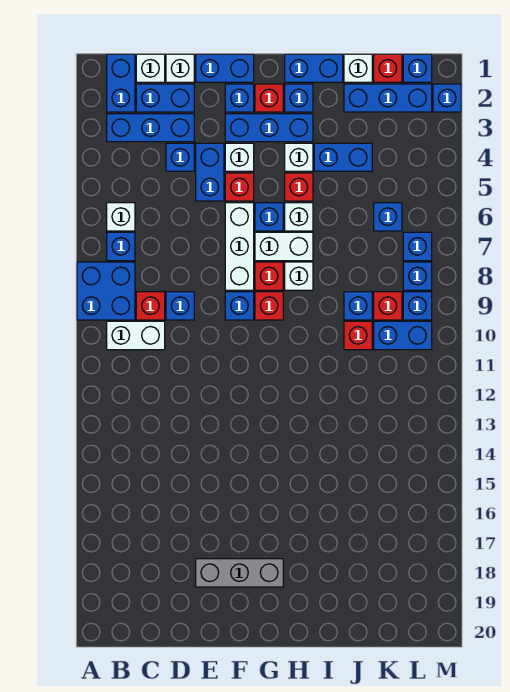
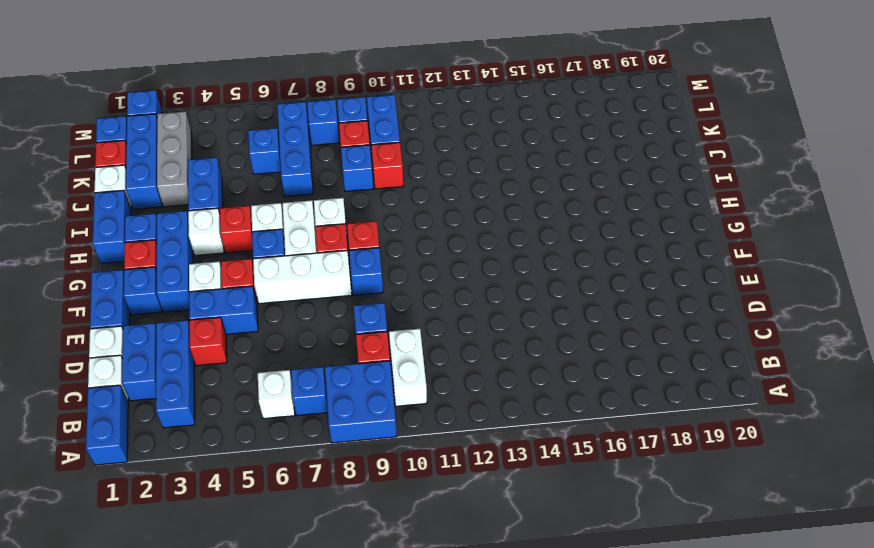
blue 1x2 brick [107,54,135,112] -> blue 1x2 brick turned to [86,385,128,465]
blue 1x1 brick [166,143,194,171] -> red 1x1 brick [189,317,227,366]
grey 1x3 brick [196,559,283,587] -> grey 1x3 brick moved to [157,111,192,207]
blue 1x1 brick [403,232,432,261] -> blue 1x3 brick [277,102,313,197]

